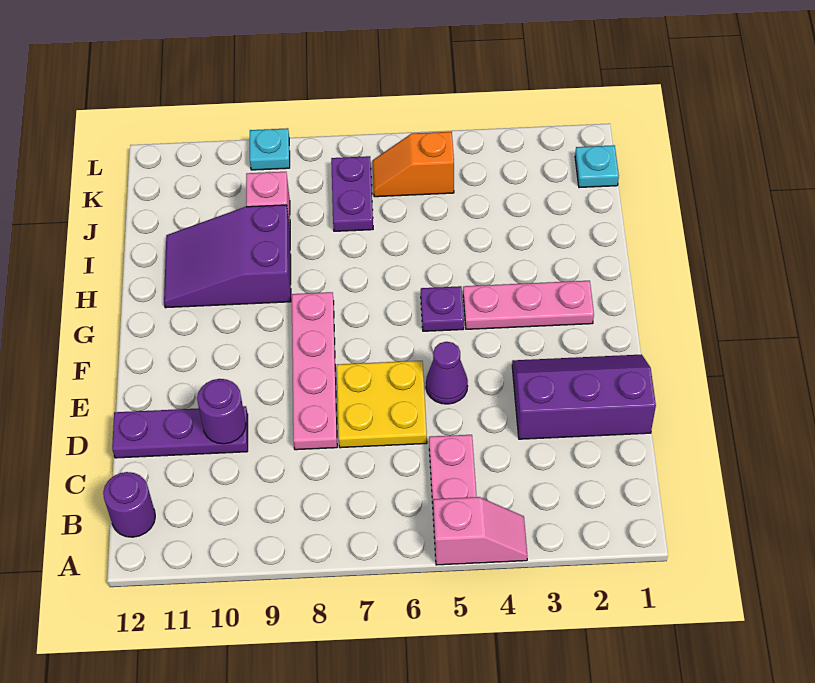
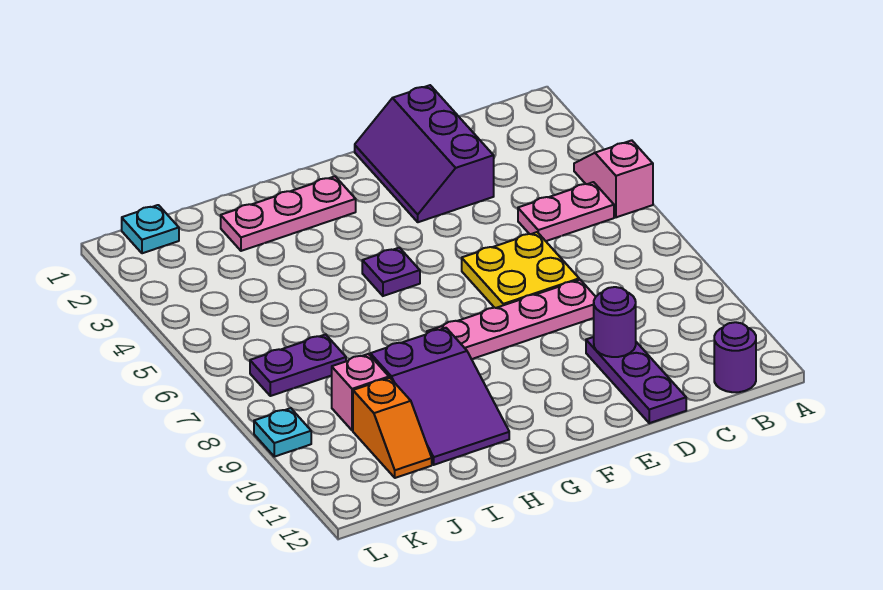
purple 1x1 cone [426,342,468,404] -> none
pink 1x3 plate [463,281,594,329] -> pink 1x3 plate turned to [221,176,356,251]
orange 1x2 slope [372,132,454,197] -> orange 1x2 slope moved to [353,378,432,478]

